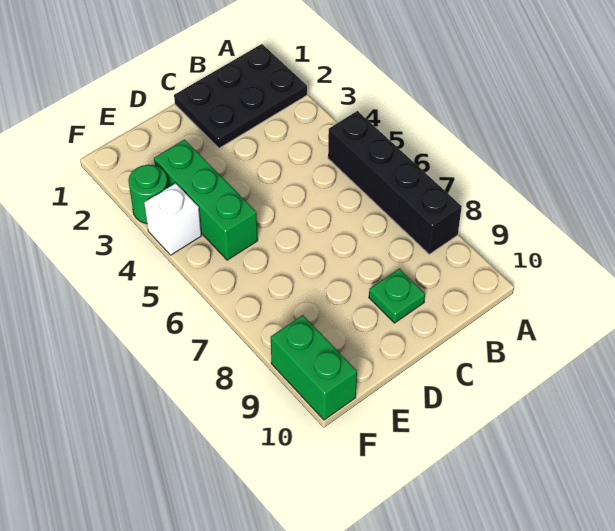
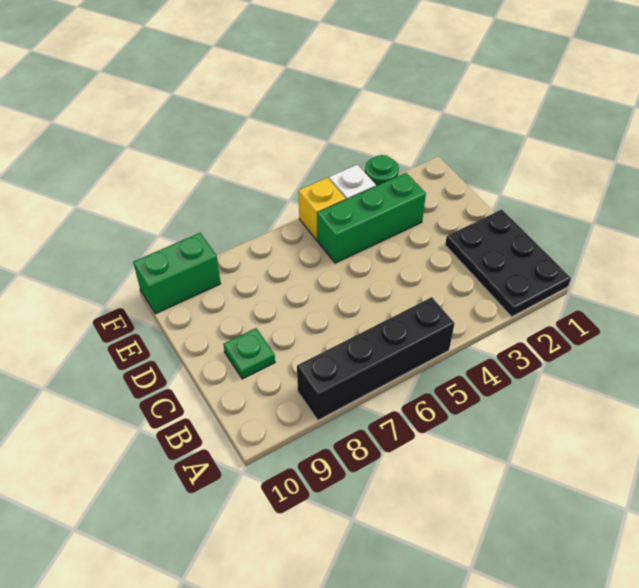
none -> yellow 1x1 brick [299,178,346,240]

